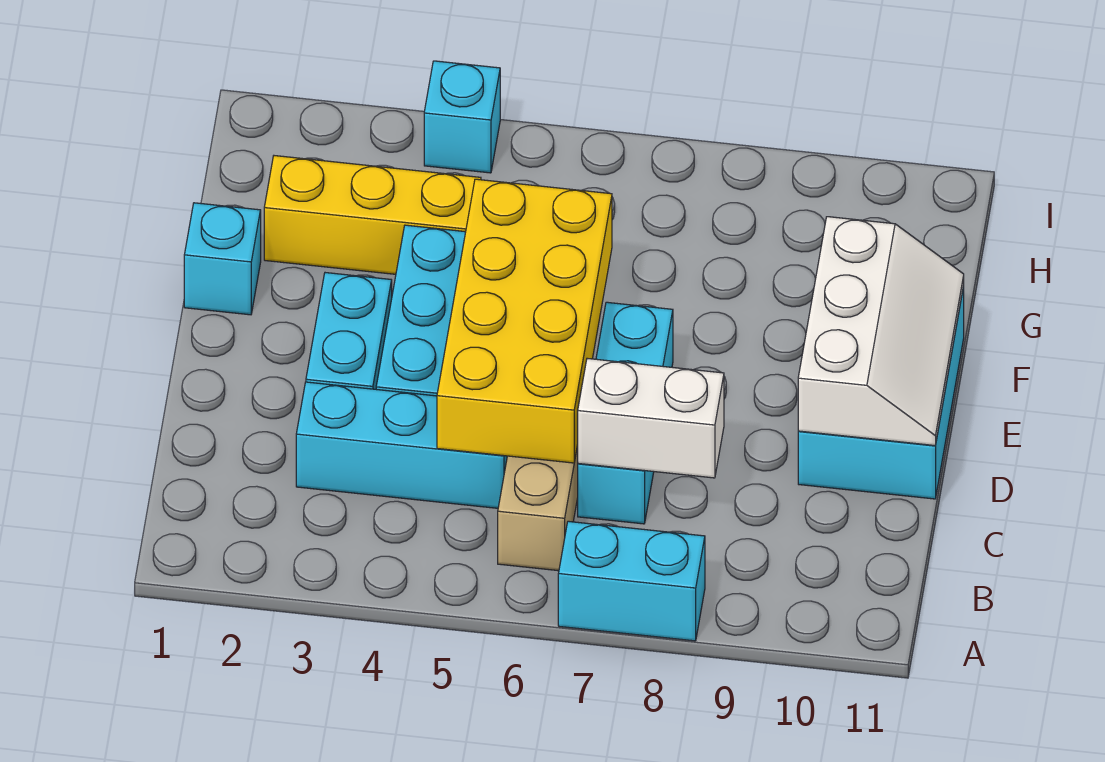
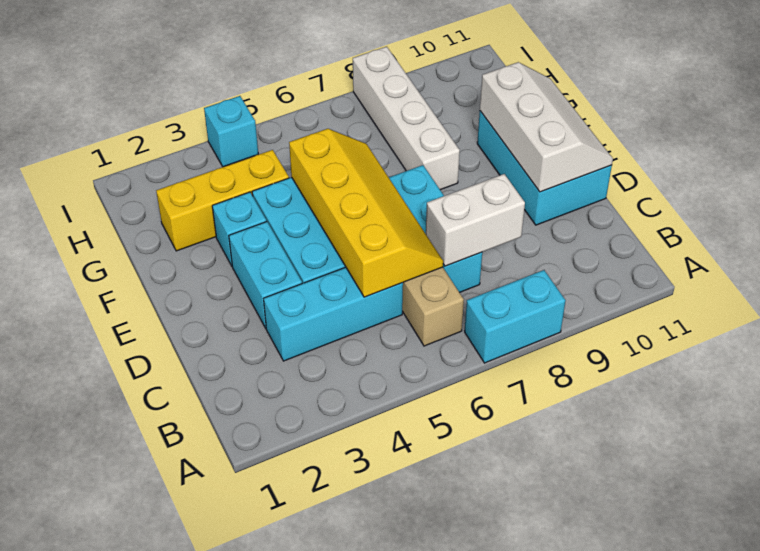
yellow 2x4 brick [437,179,612,463] -> yellow 2x4 slope [289,129,443,297]
cyan 1x1 brick [184,203,261,315] -> cyan 1x1 brick moved to [212,192,267,266]
none -> white 1x4 brick [353,47,460,190]

